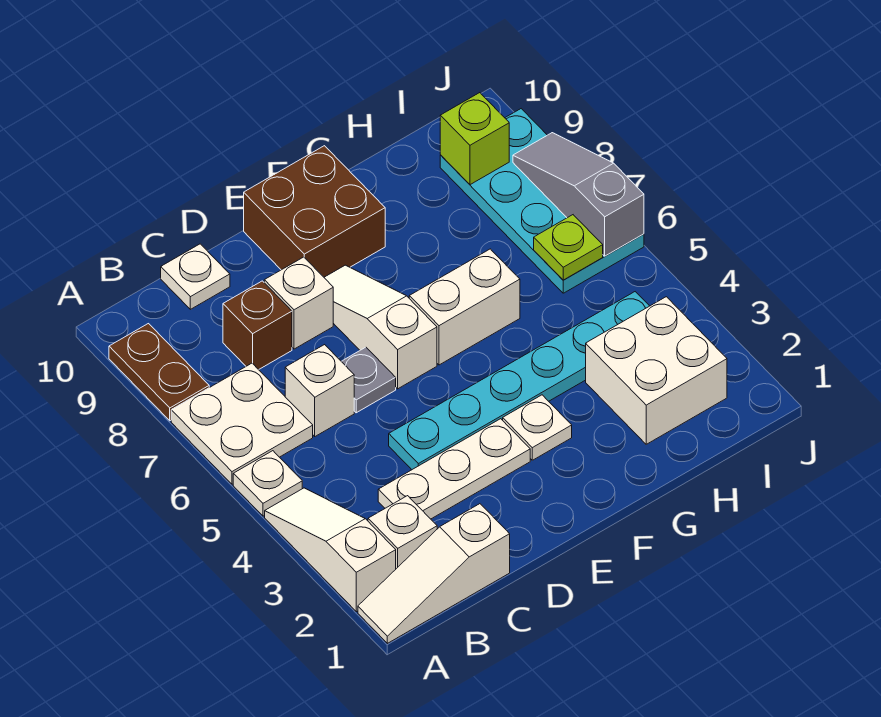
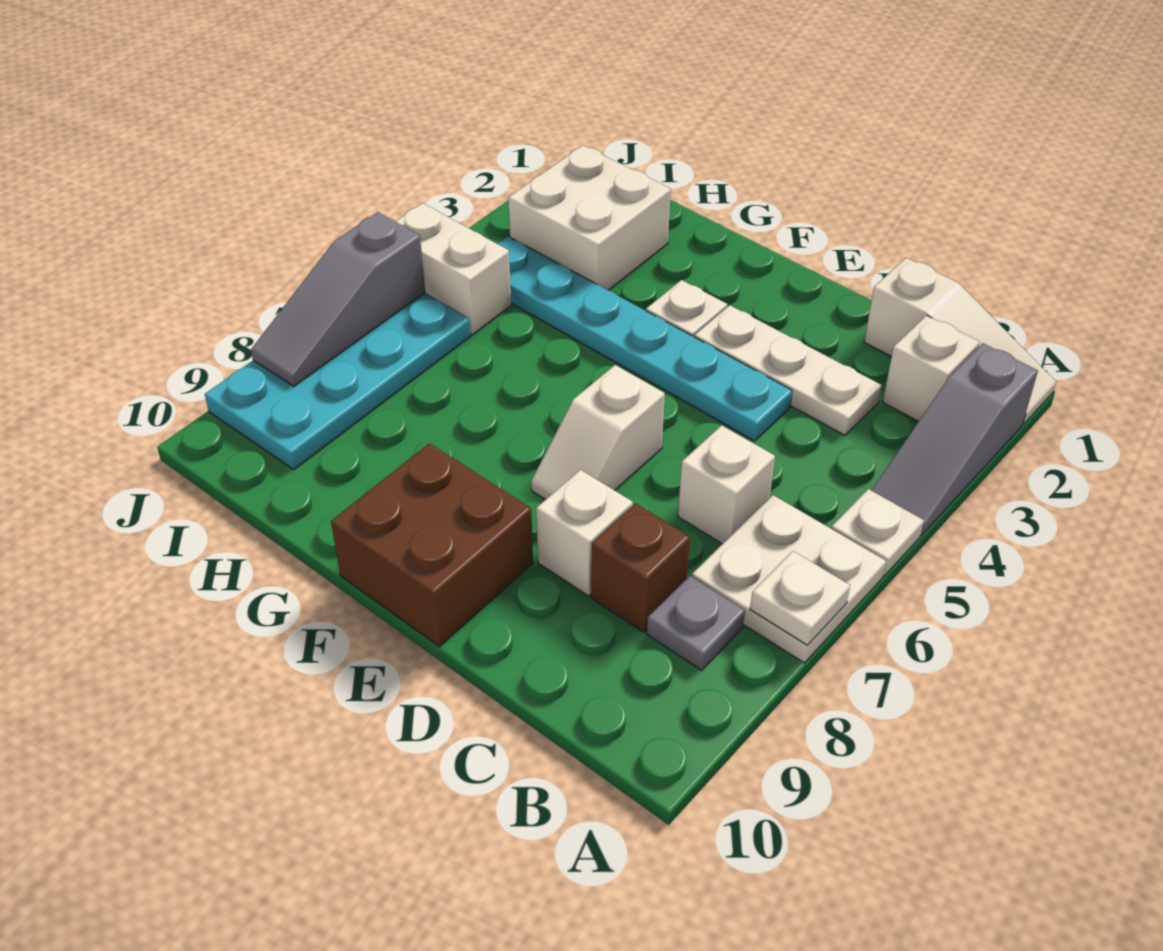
white 1x3 slope [265,488,396,612] -> grey 1x3 slope [871,343,1038,536]
brown 1x2 plate [109,324,209,421] -> none
white 1x1 plate [161,244,230,309] -> white 1x1 plate moved to [750,551,850,645]
grey 1x1 plate [341,347,396,413] -> grey 1x1 plate moved to [647,576,745,670]
white 1x3 slope [324,265,437,389] -> white 1x2 slope [531,365,665,500]
white 1x2 brick [409,249,520,365] -> white 1x2 brick moved to [395,203,511,334]
lime 1x1 plate [534,215,603,280] -> none
lime 1x1 brick [440,93,509,185] -> none

